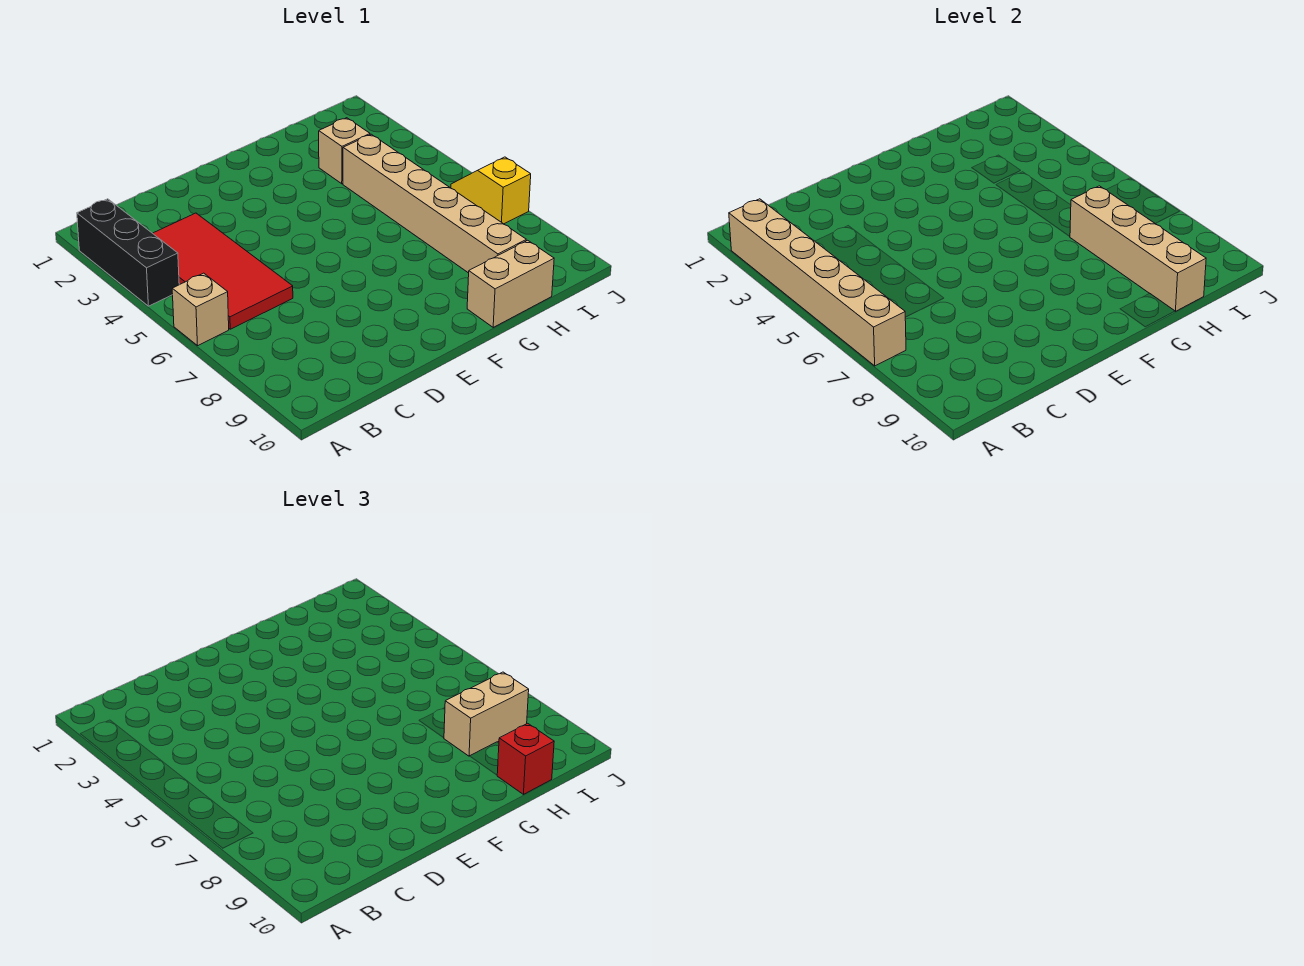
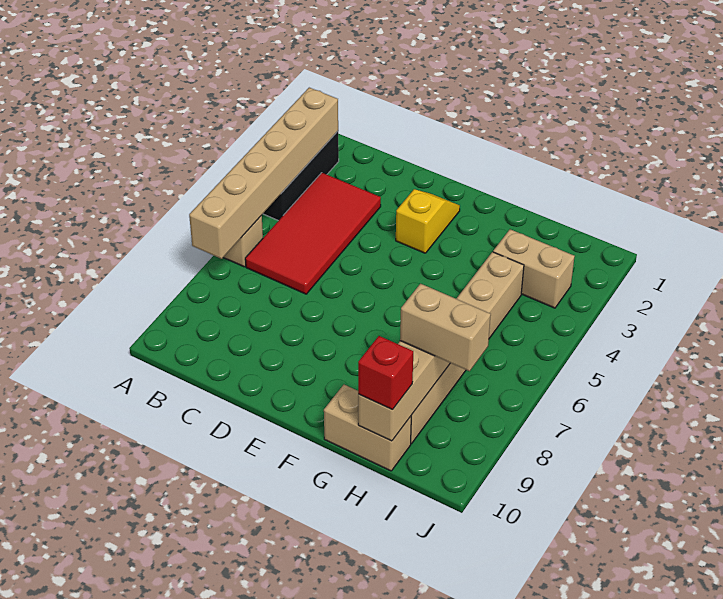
tan 1x1 brick [319,118,370,184] -> tan 1x2 brick [493,229,575,308]
yellow 1x2 slope [451,157,531,224] -> yellow 1x2 slope moved to [396,189,460,253]

